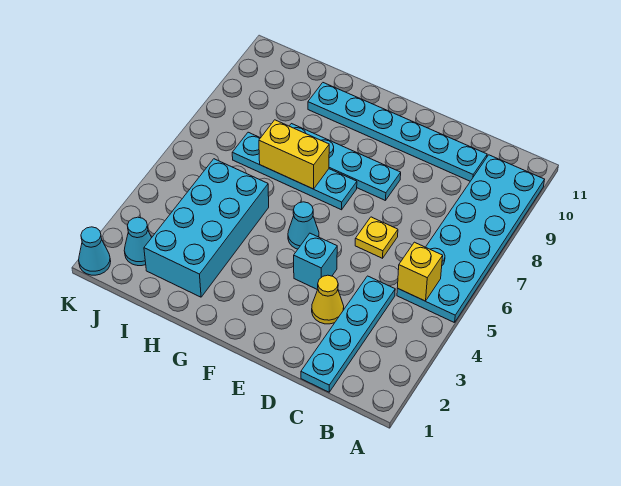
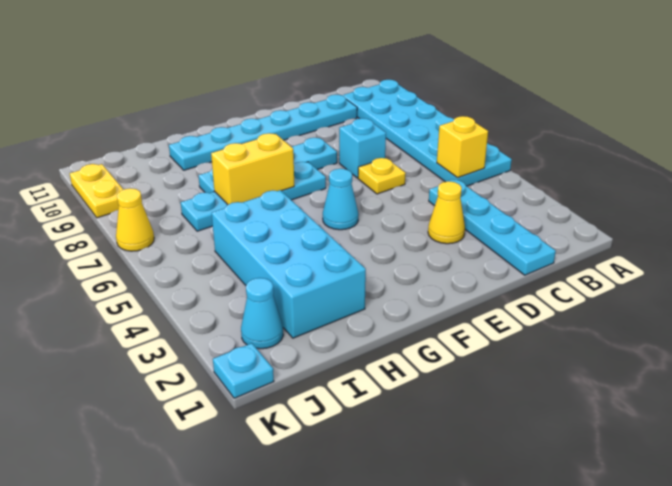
cyan 1x1 brick [294,233,337,290] -> cyan 1x1 brick moved to [339,118,386,178]
cyan 1x1 cone [79,227,111,275] -> cyan 1x1 plate [213,343,274,398]
none -> yellow 1x1 cone [116,188,154,251]
none -> yellow 1x2 plate [70,164,123,218]

